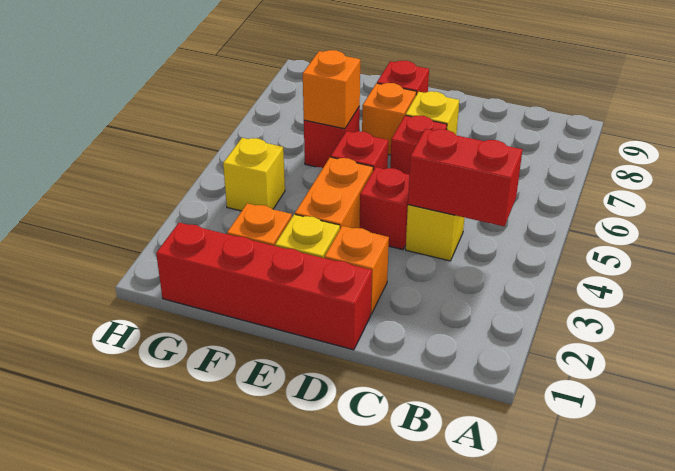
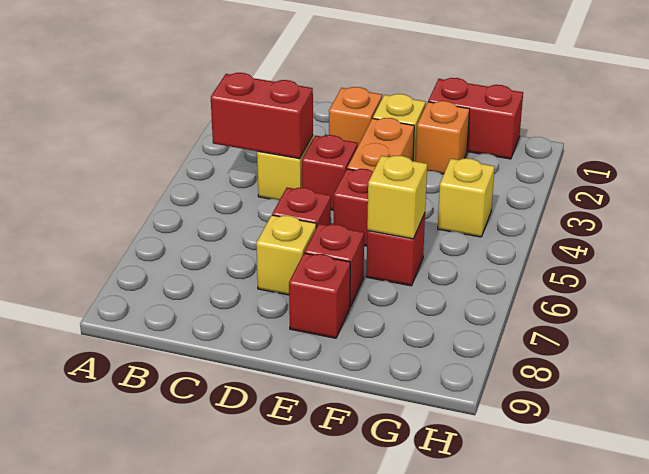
red 1x4 brick [156,223,372,350] -> red 1x2 brick [428,78,523,159]
orange 1x1 brick [362,83,416,155] -> red 1x1 brick [305,224,364,307]
orange 1x1 brick [303,50,360,129] -> yellow 1x1 brick [367,156,427,239]

